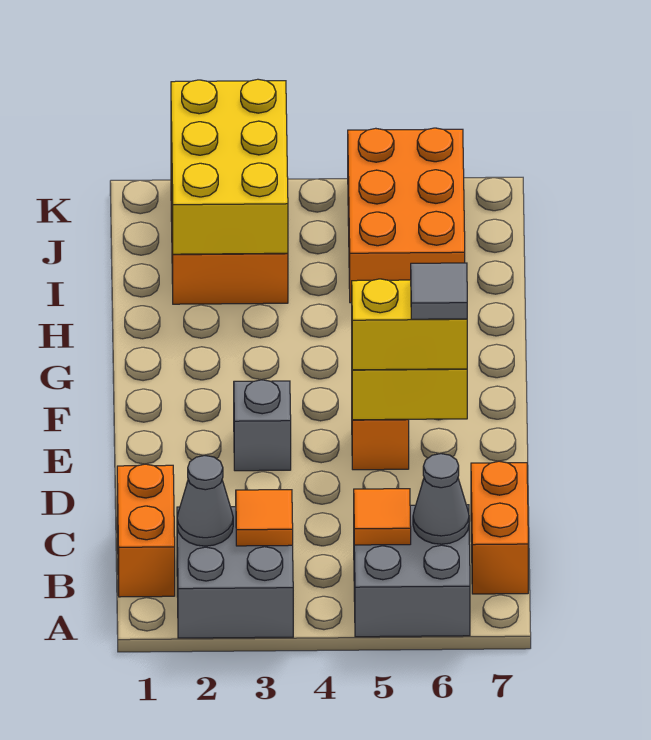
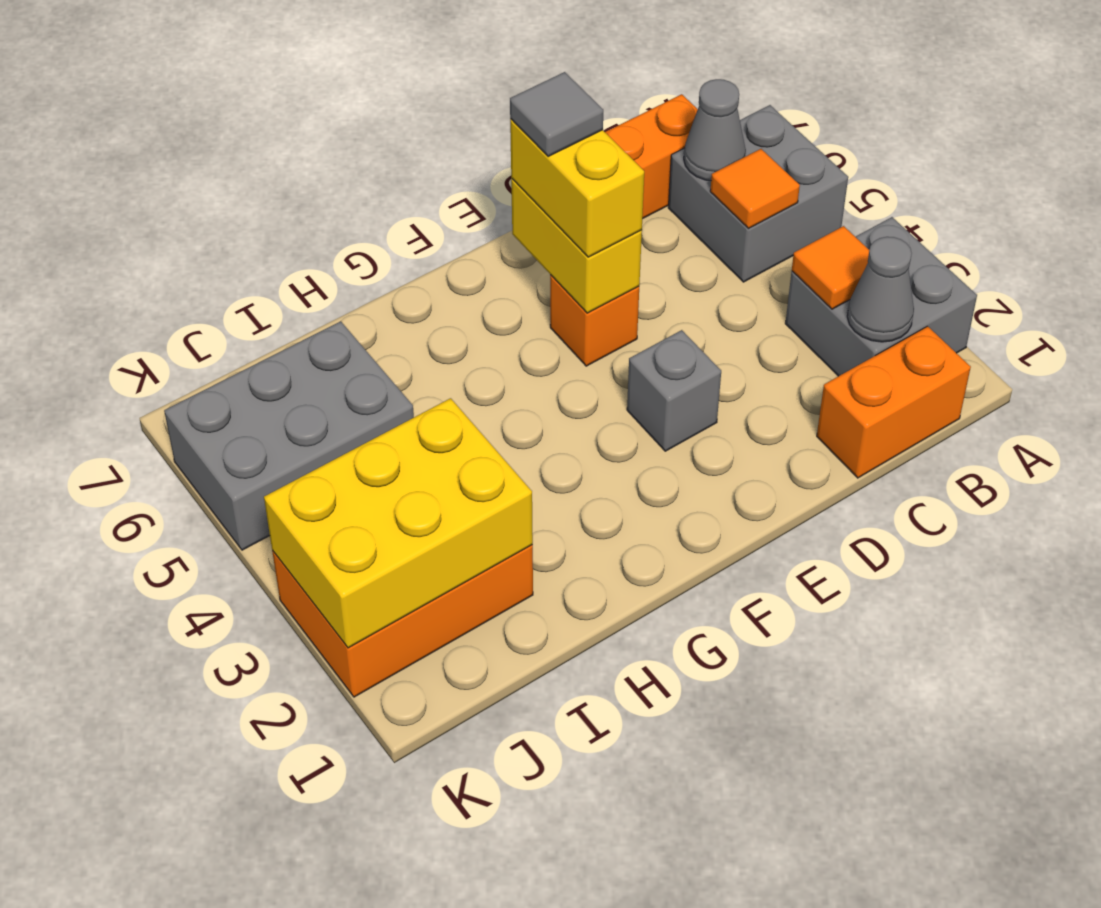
orange 2x3 brick [348,128,465,303] -> grey 2x3 brick [164,321,414,550]

